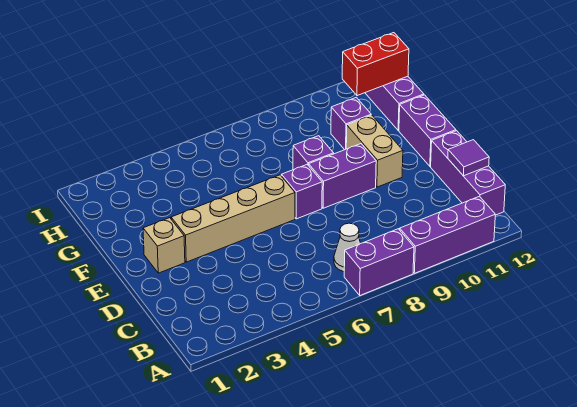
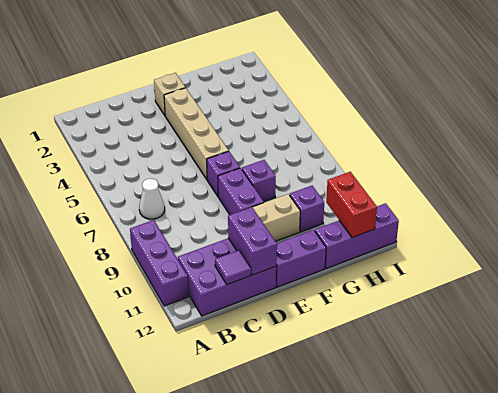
purple 1x2 brick [344,229,414,295] -> purple 1x2 brick moved to [228,207,277,275]
purple 1x3 brick [431,131,505,215] -> purple 2x3 brick [177,238,276,316]

